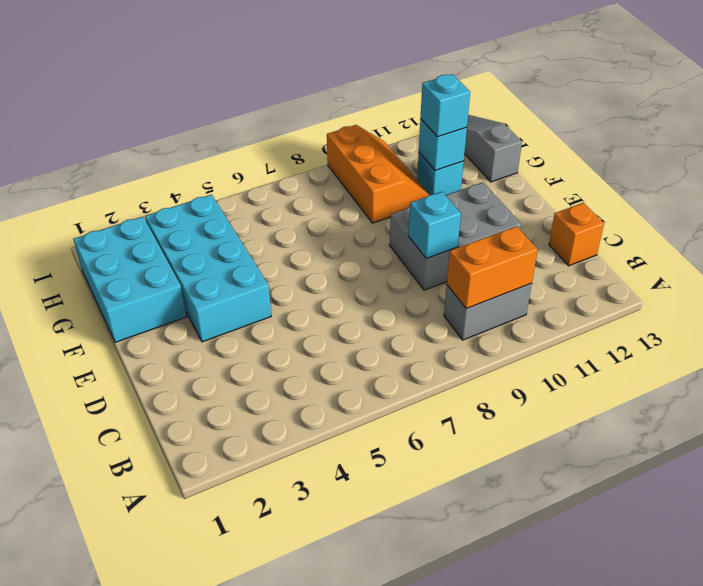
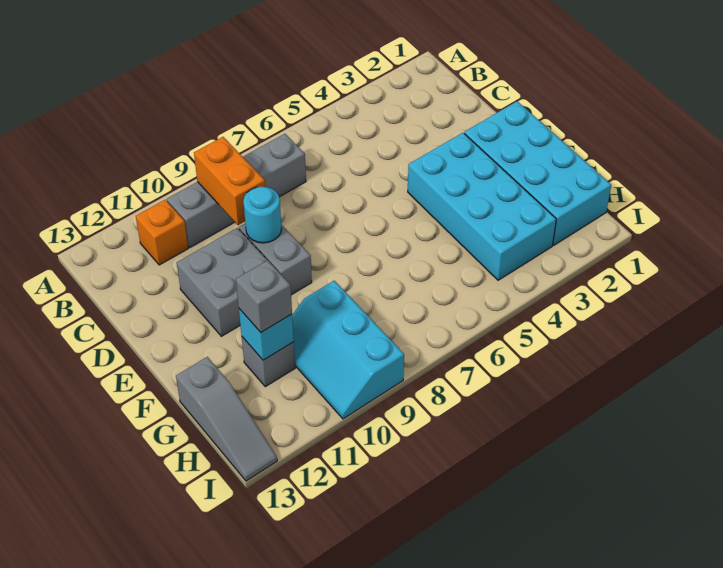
grey 1x2 brick [444,283,532,340] -> grey 1x4 brick [167,134,306,247]
orange 1x2 brick [447,226,538,309] -> orange 1x2 brick turned to [194,137,265,225]
orange 1x1 brick [549,203,604,266] -> orange 1x1 brick moved to [136,200,188,265]
cyan 1x1 brick [409,192,461,258] -> cyan 1x1 round brick [243,187,282,243]
cyan 2x3 brick [73,217,186,342] -> cyan 2x4 brick [464,101,611,245]
orange 2x3 slope [327,125,430,223] -> cyan 2x3 slope [292,281,404,419]
cyan 1x1 brick [417,153,464,195] -> grey 1x1 brick [242,337,295,387]
cyan 1x1 brick [420,74,470,137] -> grey 1x1 brick [236,260,292,332]

